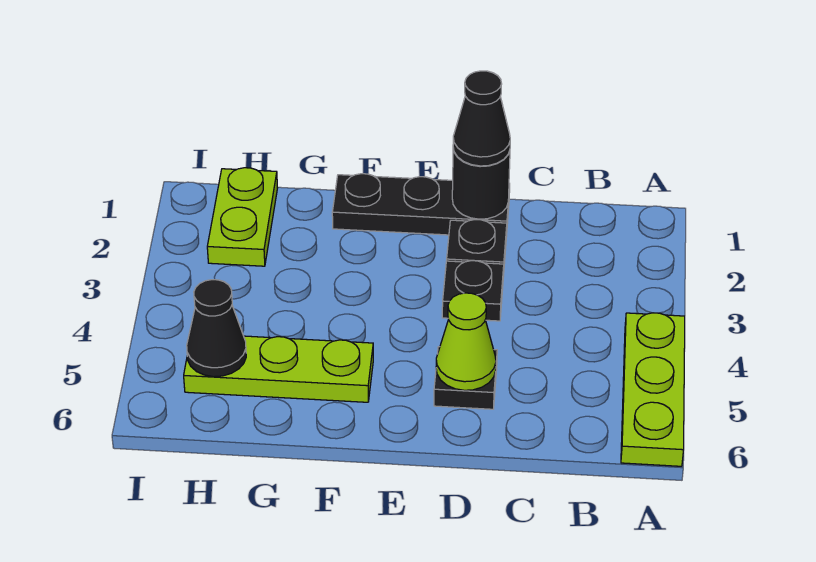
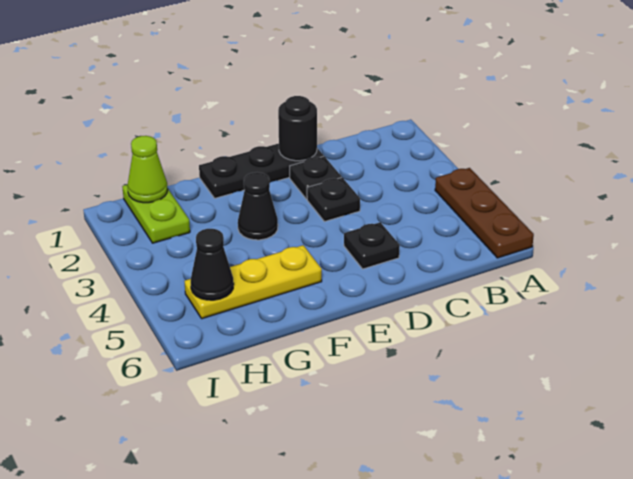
lime 1x3 plate [621,313,685,466] -> brown 1x3 plate [435,168,534,258]
black 1x1 cone [453,71,510,166] -> black 1x1 cone moved to [238,172,278,240]
lime 1x1 cone [436,293,496,390] -> lime 1x1 cone moved to [127,136,168,203]
lime 1x3 plate [184,336,373,402] -> yellow 1x3 plate [184,245,322,319]

